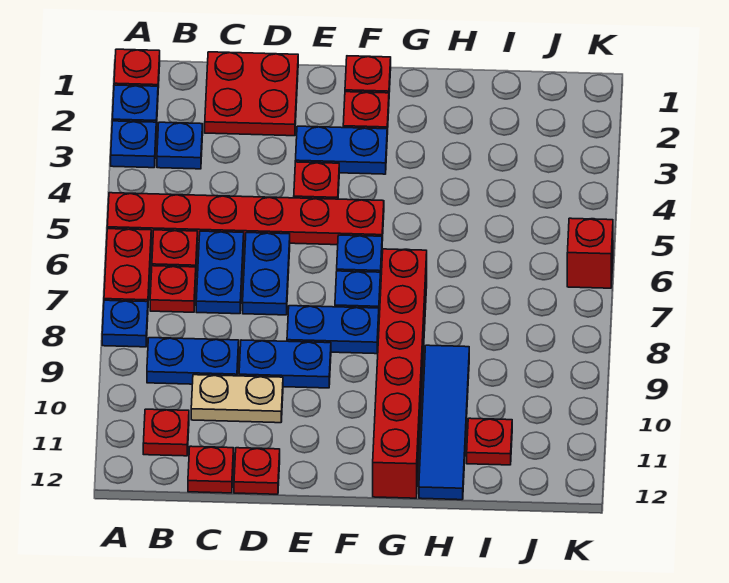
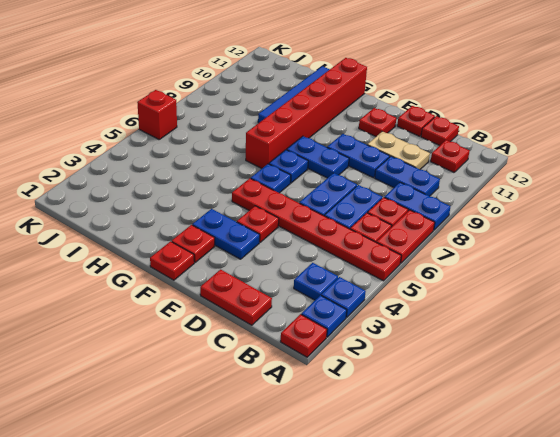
blue 1x1 plate [102,300,148,347] -> blue 1x2 plate [384,182,450,230]
red 2x2 plate [205,52,298,136] -> red 1x2 plate [200,270,272,325]
red 1x1 plate [467,418,512,465] -> red 1x1 plate moved to [359,108,396,136]

